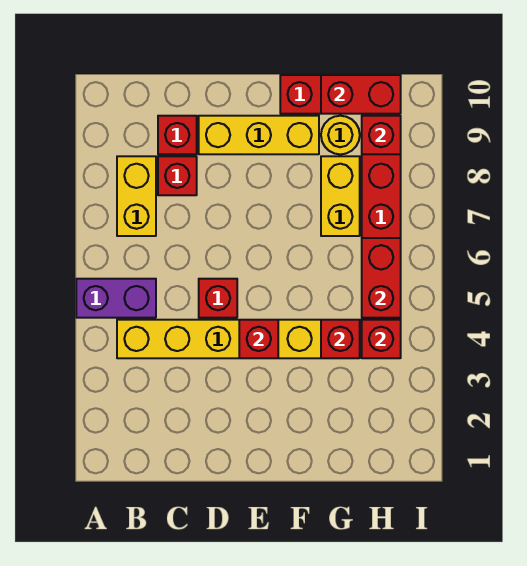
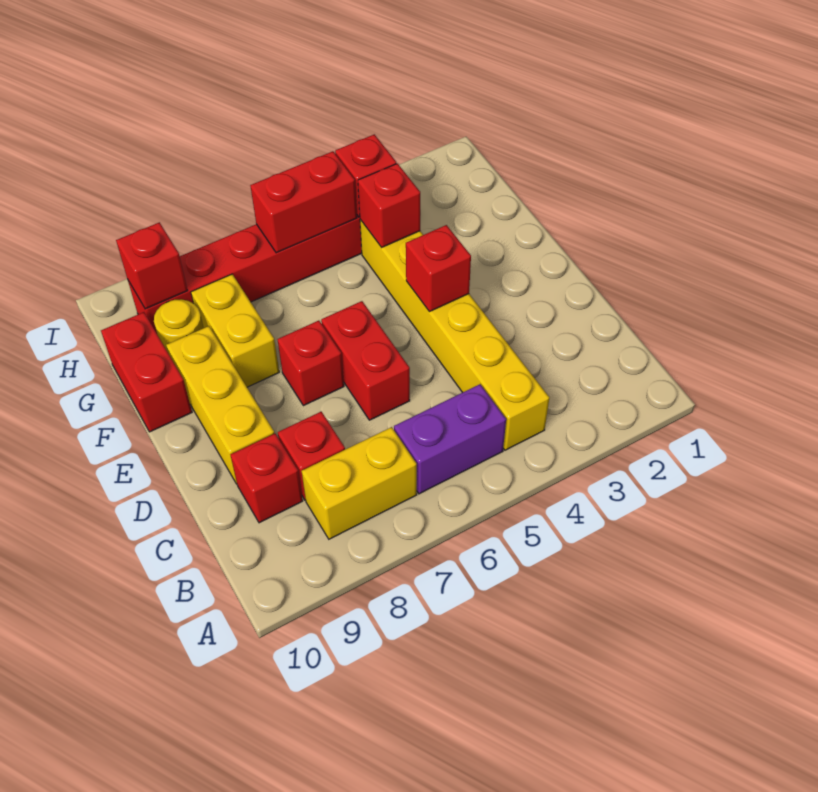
purple 1x2 brick [76,279,156,318] -> purple 1x2 brick turned to [394,384,506,494]
red 1x1 brick [199,279,237,318] -> red 1x1 brick moved to [277,321,344,406]
yellow 1x2 brick [321,156,360,236] -> yellow 1x2 brick turned to [191,274,279,387]
red 1x2 brick [321,75,401,114] -> red 1x2 brick moved to [321,301,410,420]

